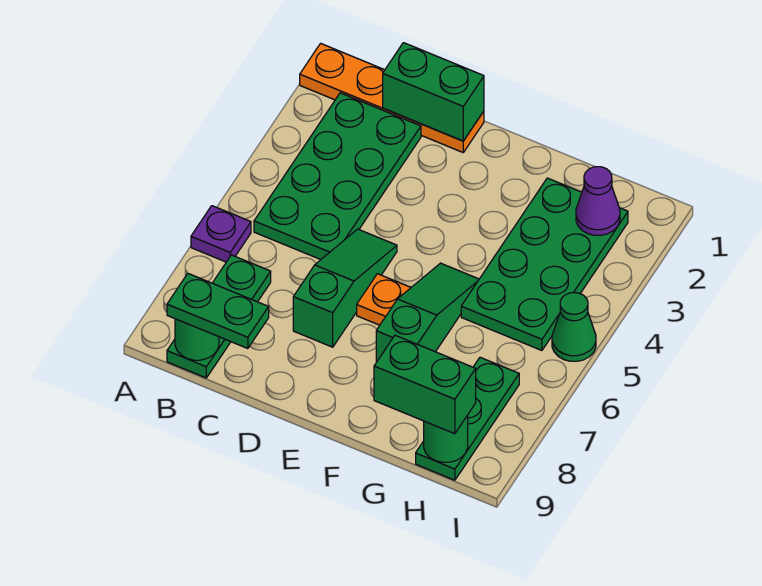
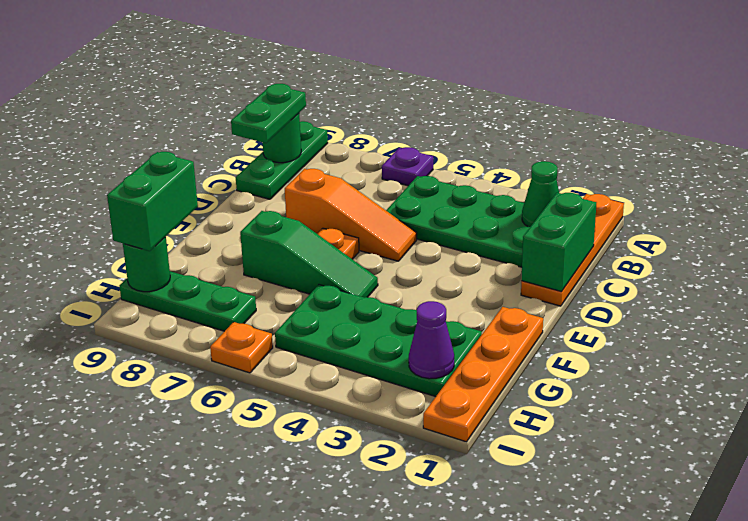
green 1x3 plate [167,255,271,378] -> green 1x3 plate turned to [236,121,328,199]
green 1x3 slope [293,229,397,347] -> orange 1x3 slope [285,169,417,261]
none -> orange 1x4 plate [423,307,543,442]
green 1x1 cone [552,292,596,361] -> green 1x1 cone moved to [522,161,559,227]
none -> orange 1x1 plate [210,322,273,373]

